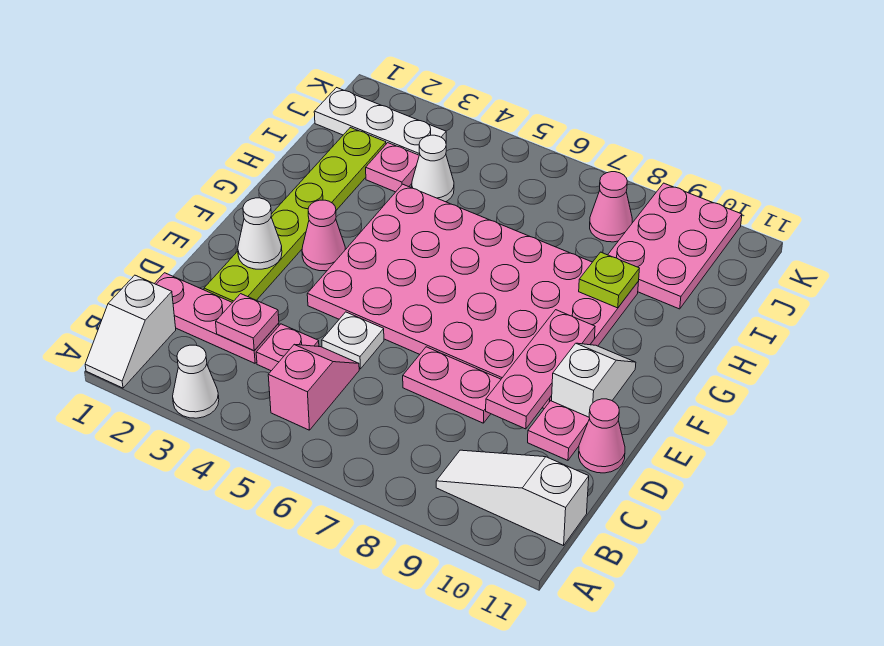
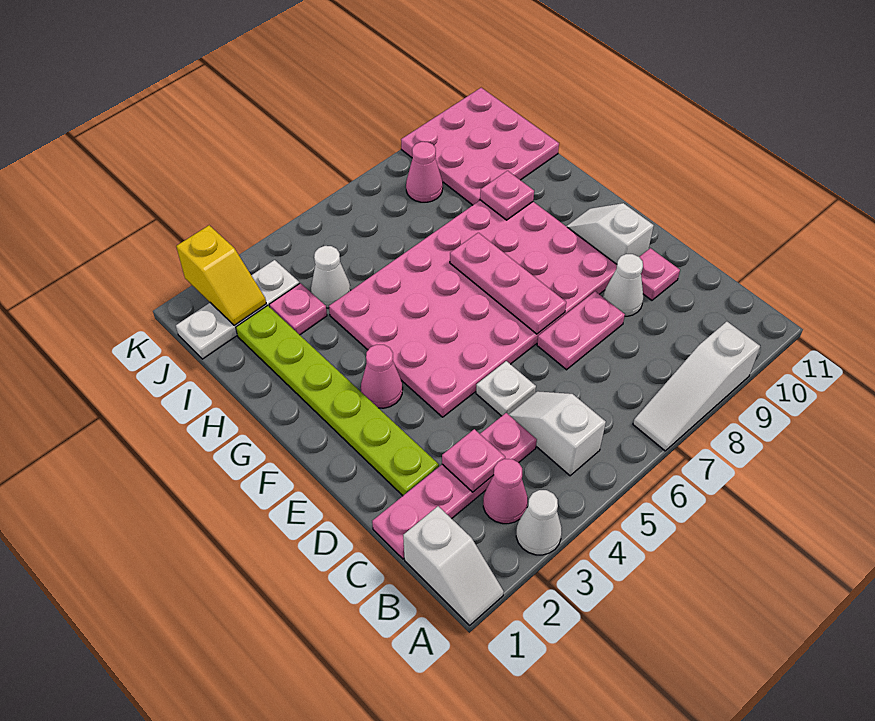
pink 1x2 slope [268,345,359,430] -> white 1x2 slope [509,391,606,476]
white 1x3 slope [436,450,589,546] -> white 1x3 slope moved to [633,322,760,451]
pink 1x3 plate [486,310,595,429] -> pink 1x3 plate moved to [450,233,566,334]
pink 1x1 cone [579,399,625,473] -> pink 1x1 cone moved to [483,459,528,524]
white 1x1 cone [238,198,282,269] -> white 1x1 cone moved to [603,254,644,316]
lime 1x1 plate [579,252,639,308] -> pink 1x1 plate [480,171,534,220]
pink 2x3 plate [608,183,742,309] -> pink 3x3 plate [401,88,559,205]
none -> yellow 1x2 slope [176,225,266,325]

